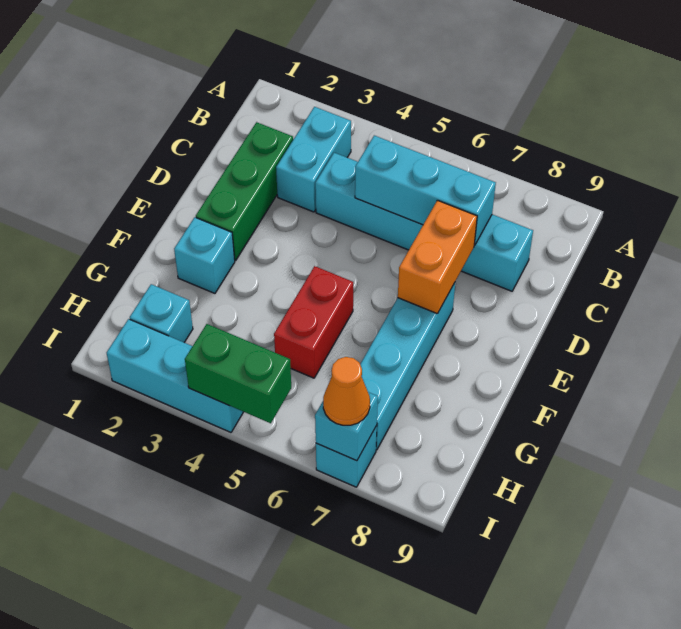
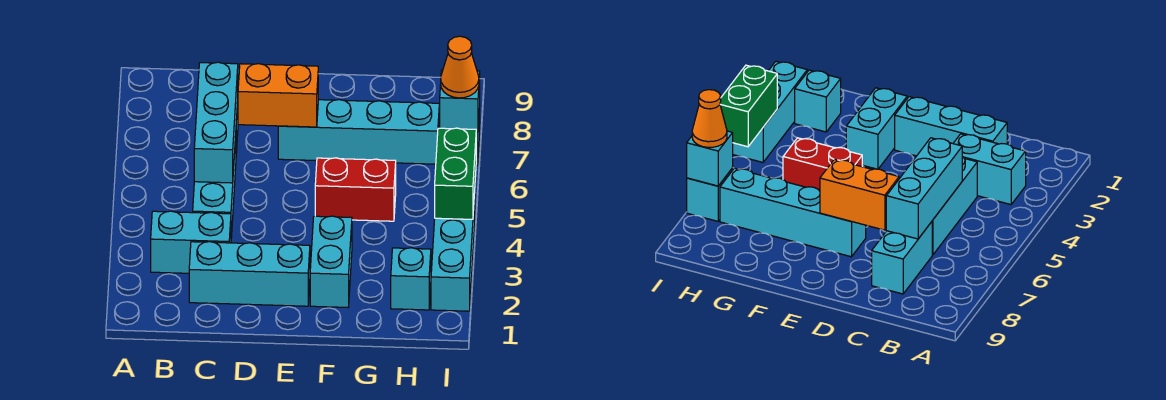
green 1x3 brick [196,122,293,260] -> cyan 1x3 brick [189,242,310,306]
cyan 1x1 brick [174,217,235,293] -> cyan 1x2 brick [310,216,352,307]

